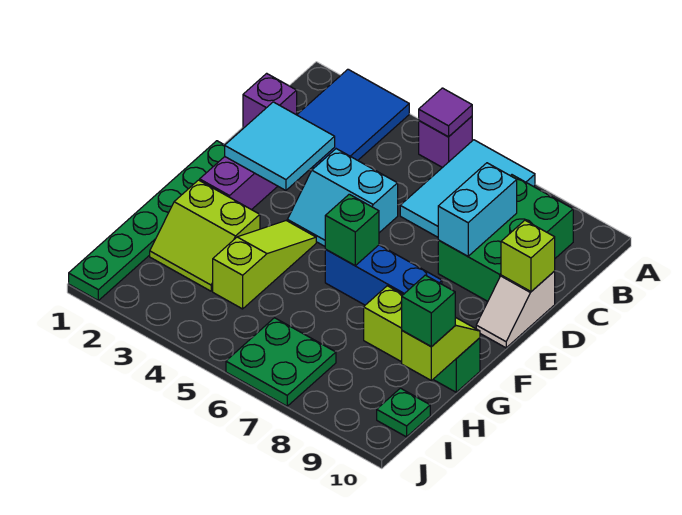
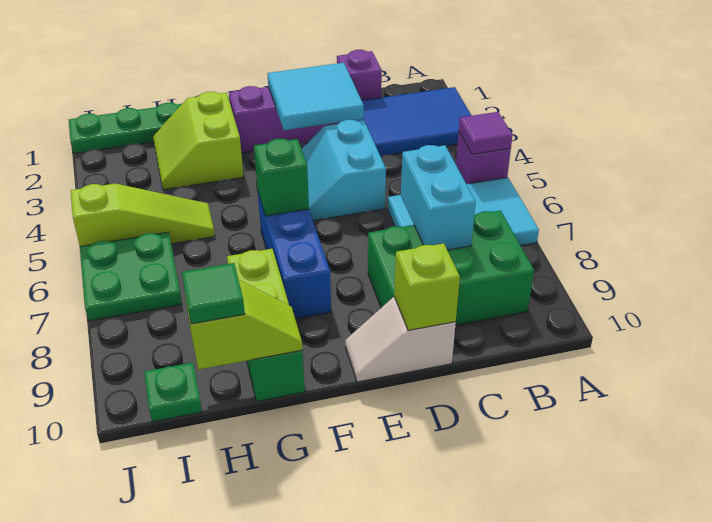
cyan 1x2 brick [438,163,517,256] -> cyan 1x2 brick turned to [401,145,476,250]
lime 1x3 slope [213,221,316,309] -> lime 1x3 slope moved to [71,184,215,246]
green 1x1 brick [402,275,455,347] -> green 1x1 tile [182,263,245,324]

